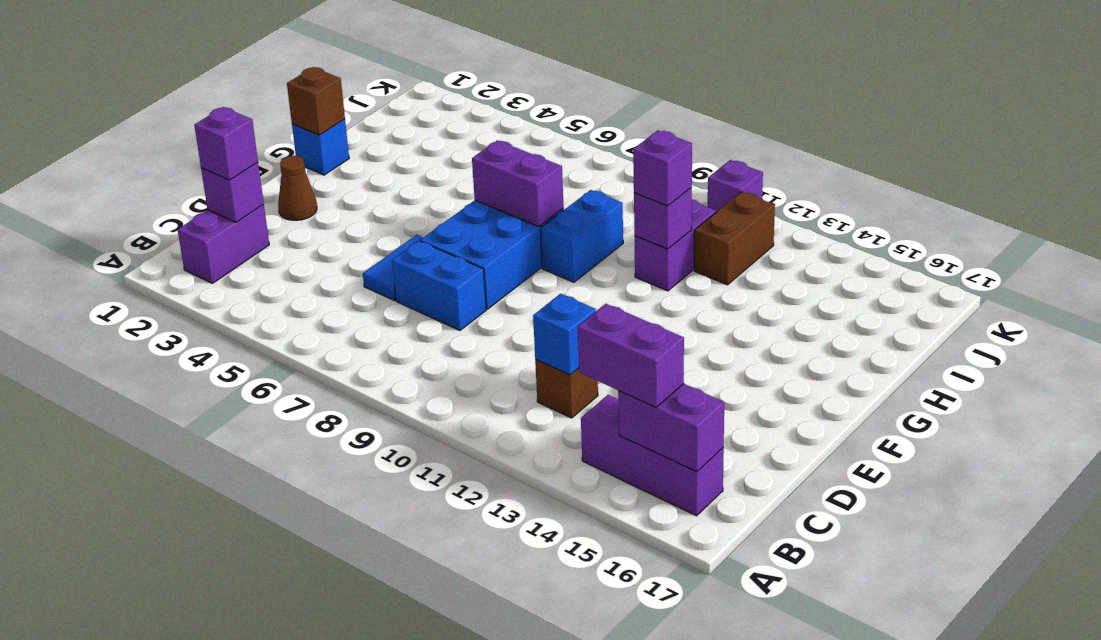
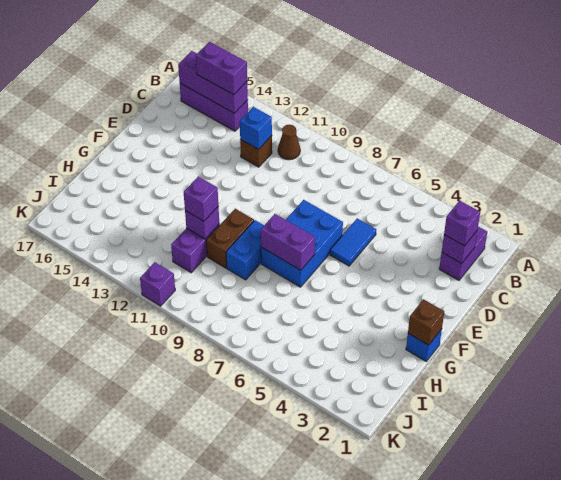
purple 1x2 brick [618,384,724,472] -> purple 1x3 brick [178,51,248,113]
blue 1x2 brick [392,241,486,330] -> none
brown 1x1 cone [278,156,317,220] -> brown 1x1 cone moved to [278,124,300,160]
brown 1x2 brick [694,192,775,285] -> brown 1x2 brick moved to [206,209,254,268]

